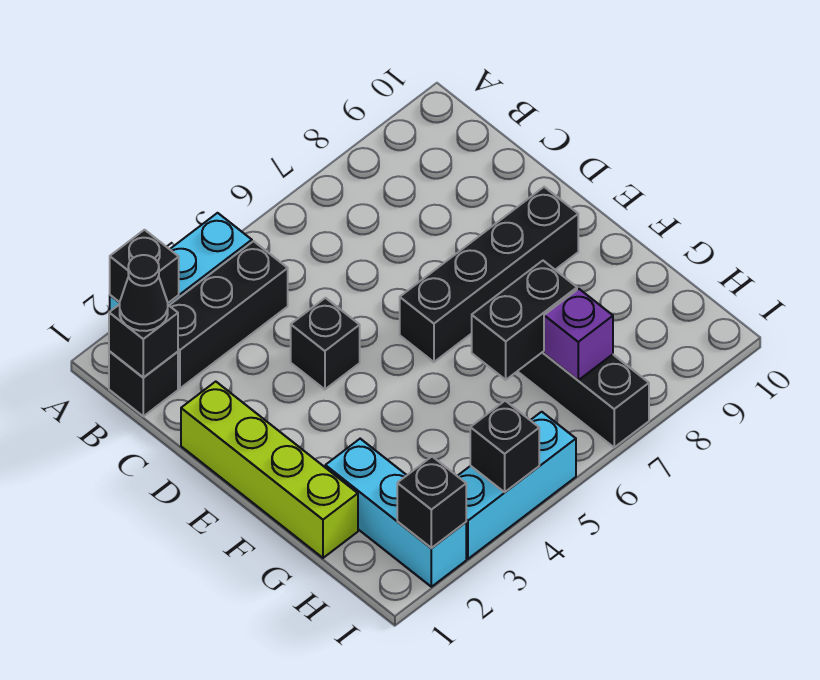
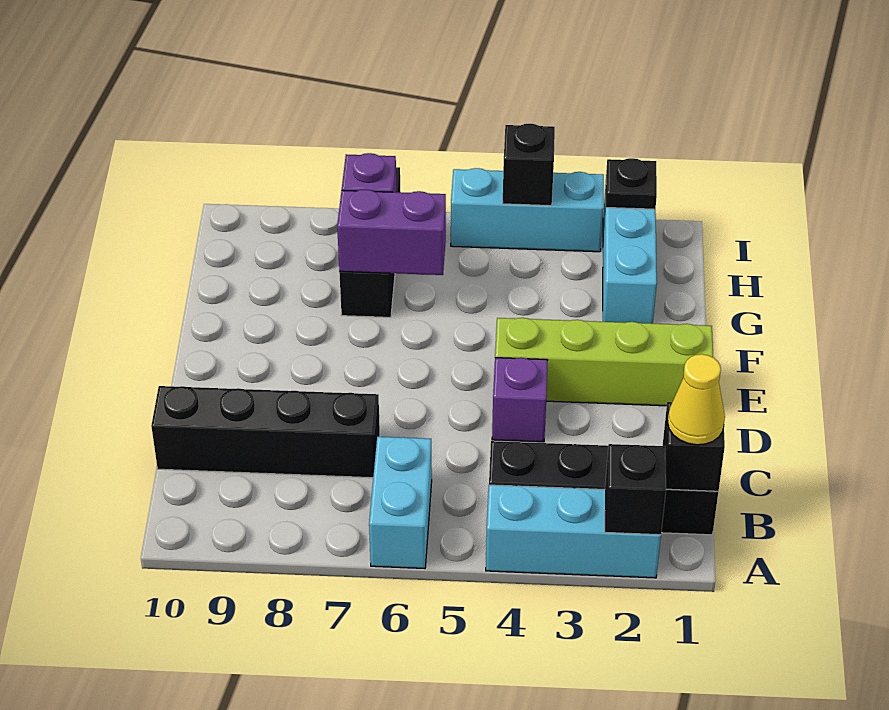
none -> cyan 1x2 brick [369,437,432,568]
black 1x1 cone [119,255,168,331] -> yellow 1x1 cone [668,354,725,445]
lime 1x4 brick [181,382,358,558] -> lime 1x4 brick turned to [495,318,713,406]
black 1x1 brick [291,298,360,389] -> purple 1x1 brick [492,358,547,442]
black 1x4 brick [400,187,578,362] -> black 1x4 brick moved to [151,386,380,478]
black 1x2 brick [472,261,577,380] -> purple 1x2 brick [337,189,446,275]
black 1x1 brick [397,457,466,548] -> black 1x1 plate [606,158,657,209]

